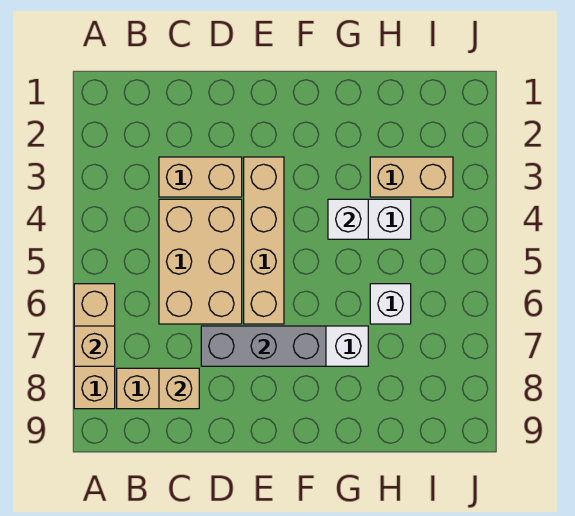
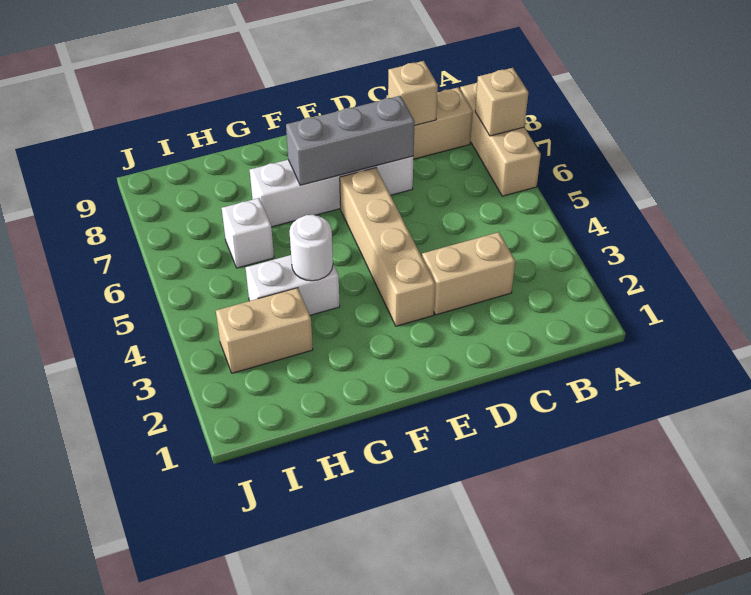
tan 2x3 brick [159,199,242,324] -> none
white 1x1 brick [328,199,368,239] -> white 1x1 round brick [289,215,333,281]

